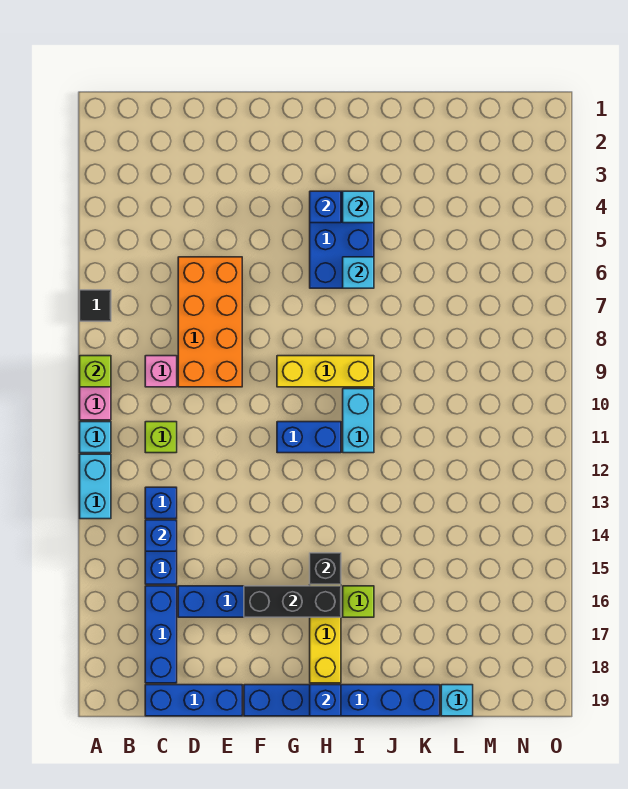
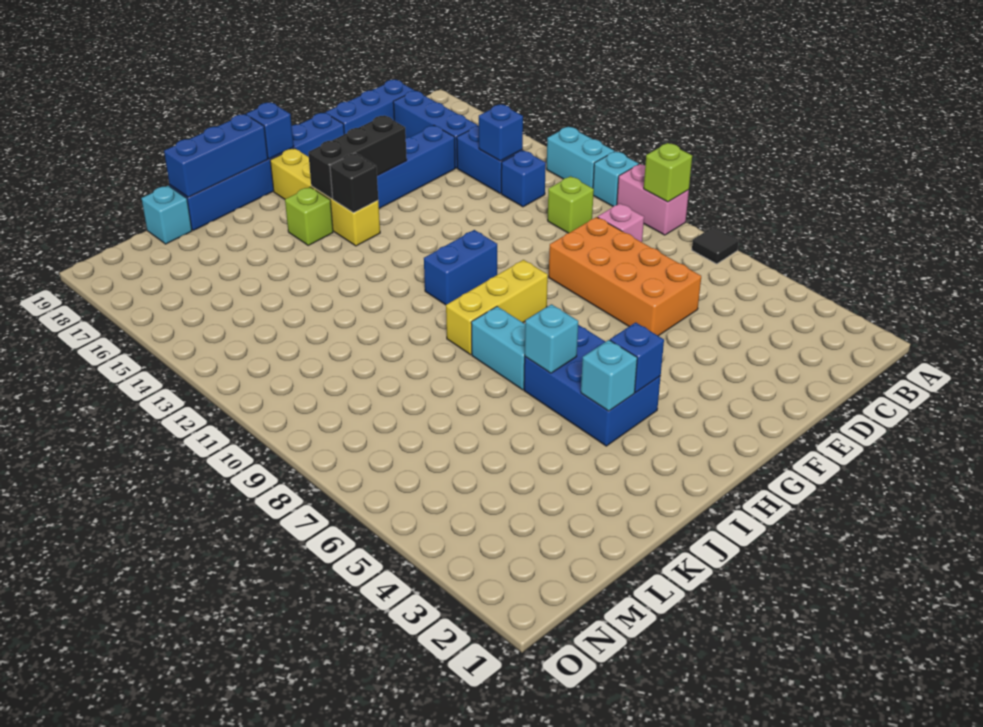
cyan 1x2 brick [343,389,374,453] -> cyan 1x2 brick moved to [471,306,525,390]
none -> blue 1x3 brick [164,114,268,197]

